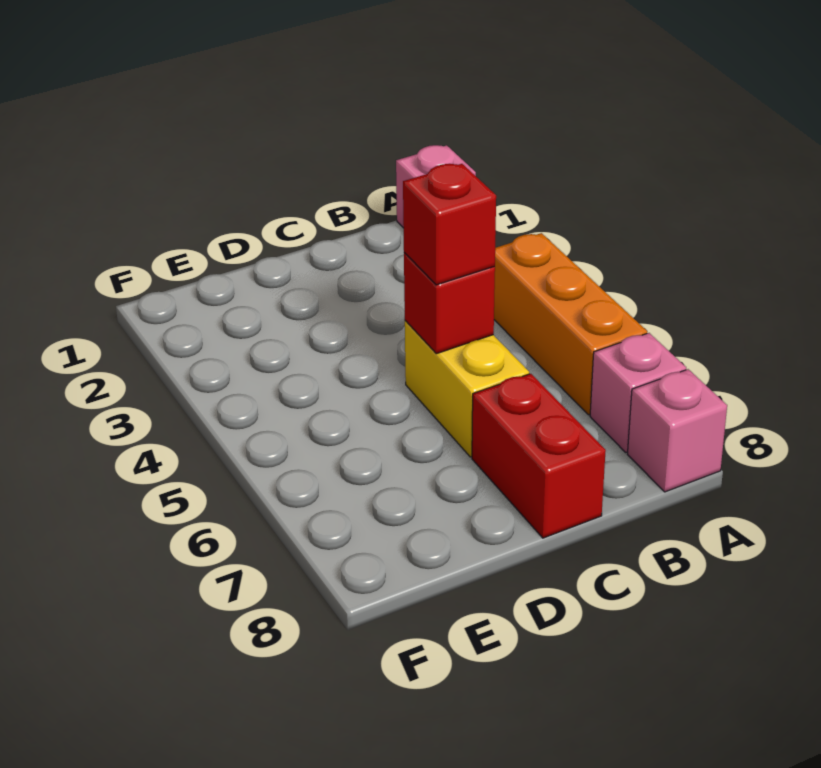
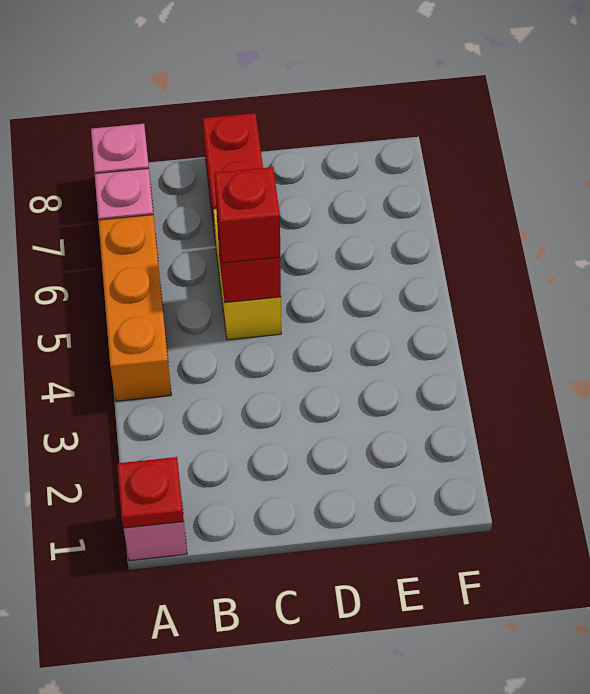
none -> red 1x1 plate [117,457,184,528]

